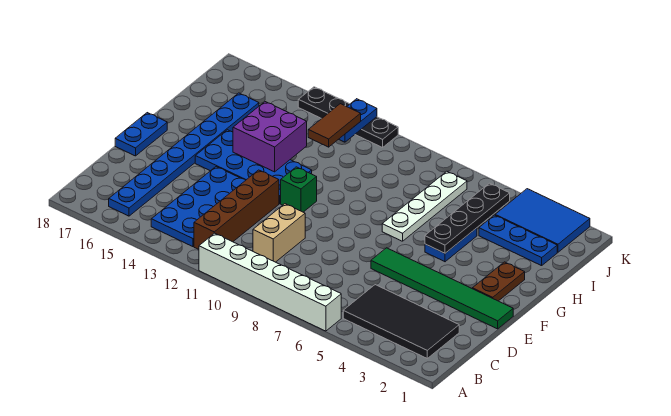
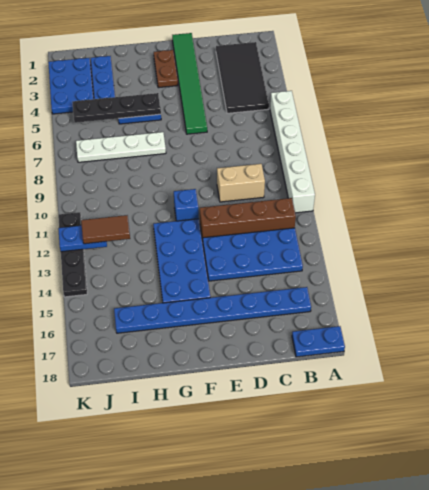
blue 1x2 plate [115,113,167,156] -> blue 1x2 plate moved to [292,326,345,357]
brown 1x2 plate [472,262,525,301] -> brown 1x2 plate turned to [154,50,178,88]
green 1x1 brick [281,167,317,212] -> blue 1x1 brick [174,189,199,221]
purple 2x2 brick [233,102,307,172] -> none
blue 2x3 tile [495,189,590,252] -> blue 2x3 plate [48,58,94,114]

